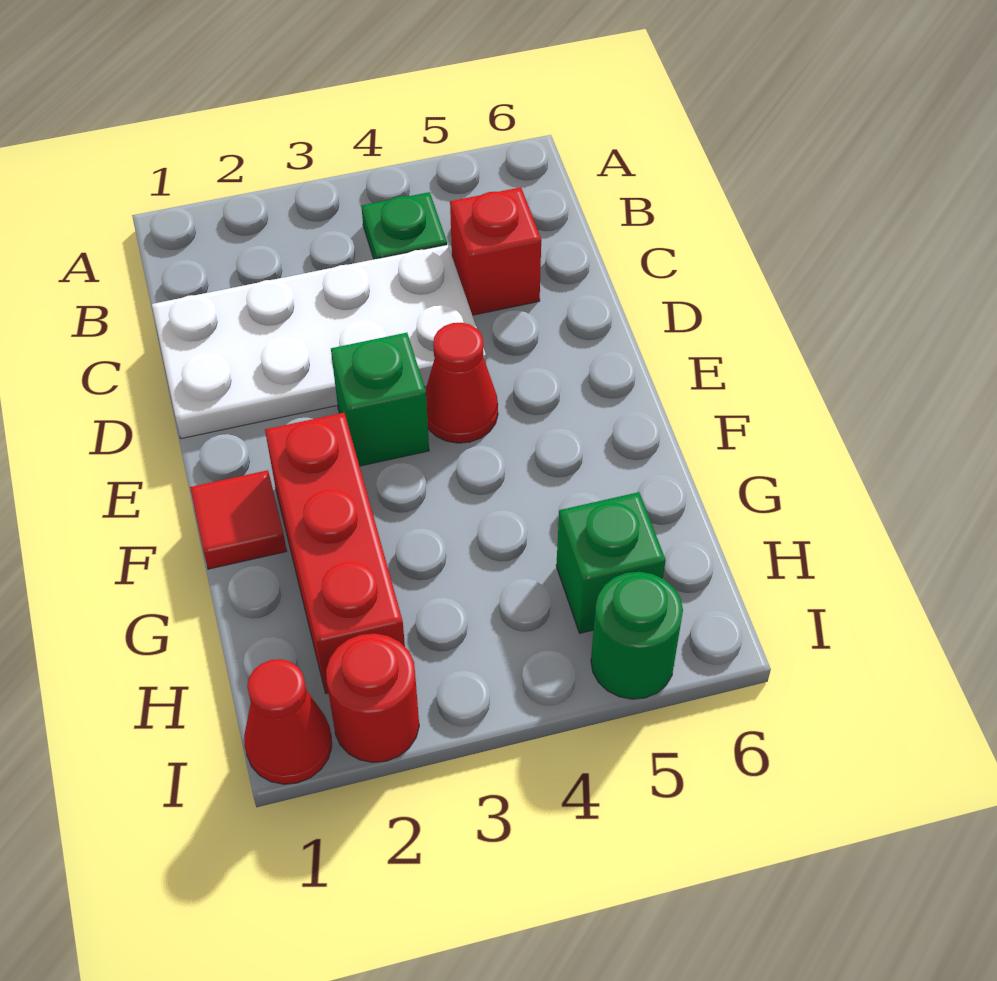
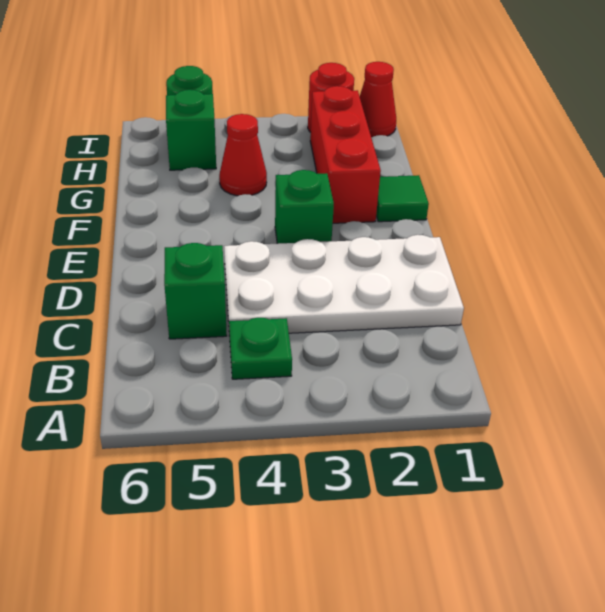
red 1x1 brick [450,187,541,315] -> green 1x1 brick [164,243,227,339]
red 1x1 cone [426,323,498,443] -> red 1x1 cone moved to [219,114,267,196]
red 1x1 tile [190,470,287,569] -> green 1x1 tile [376,175,429,222]

